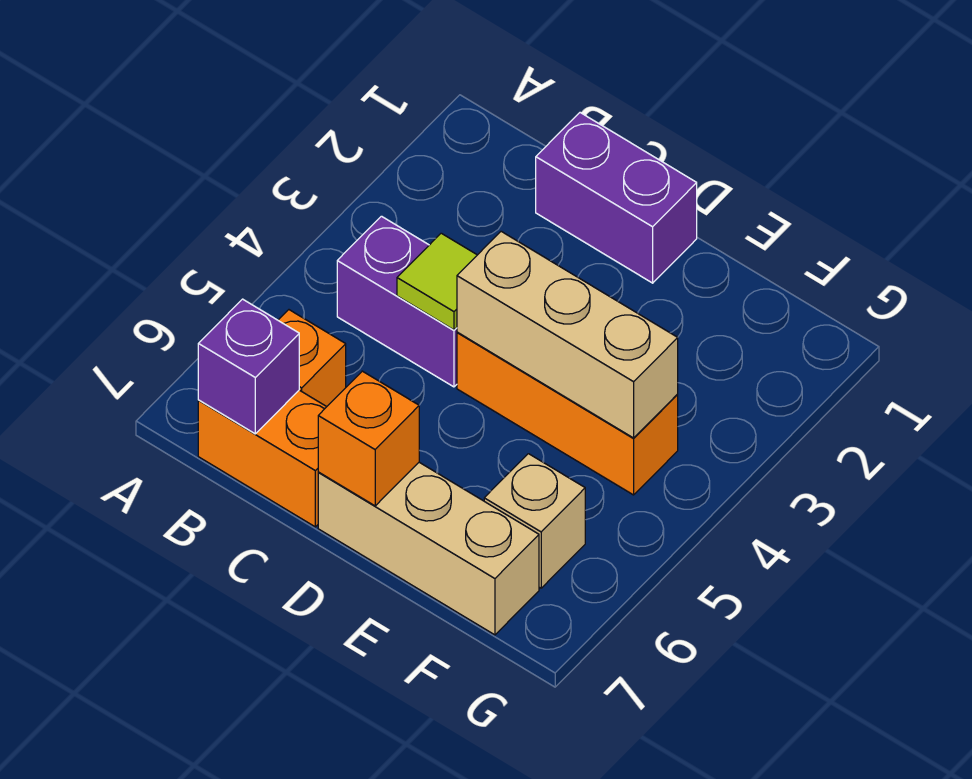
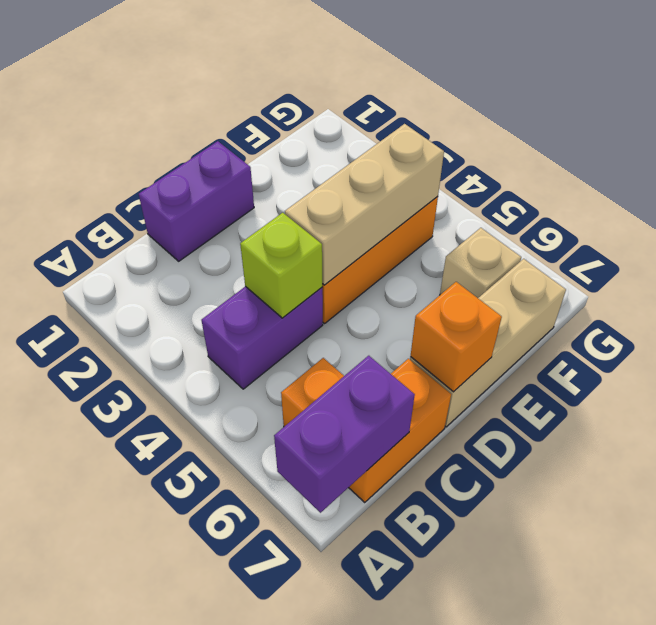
purple 1x1 brick [198,299,299,434] -> purple 1x2 brick [274,356,415,513]
lime 1x1 tile [397,233,477,330] -> lime 1x1 brick [240,213,322,318]

